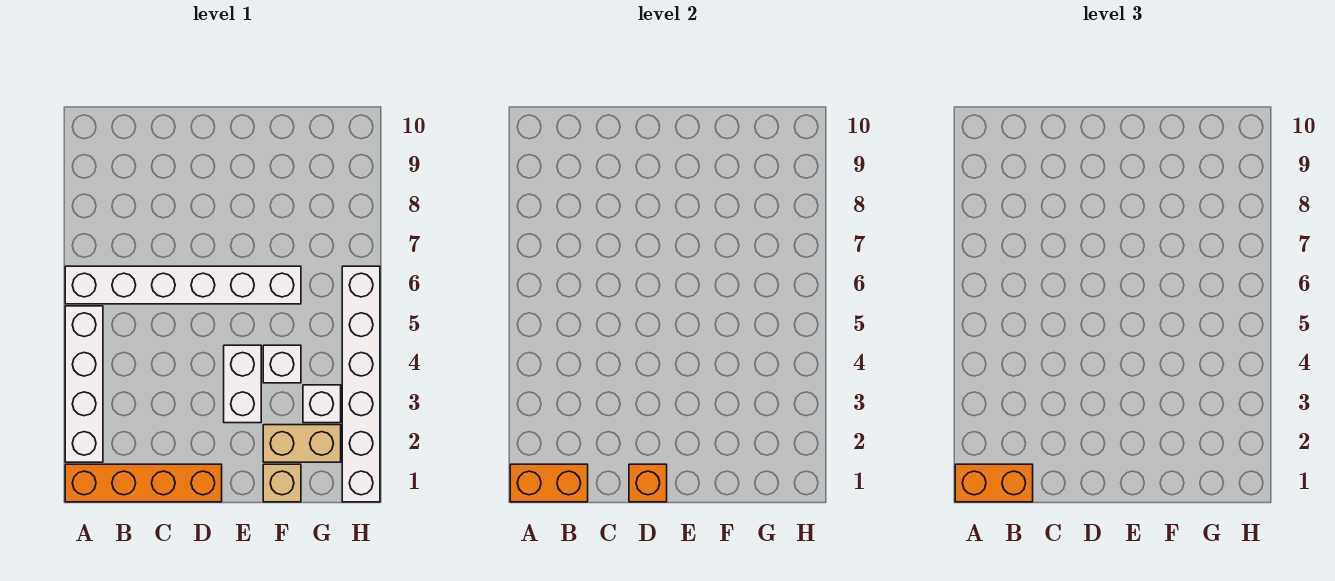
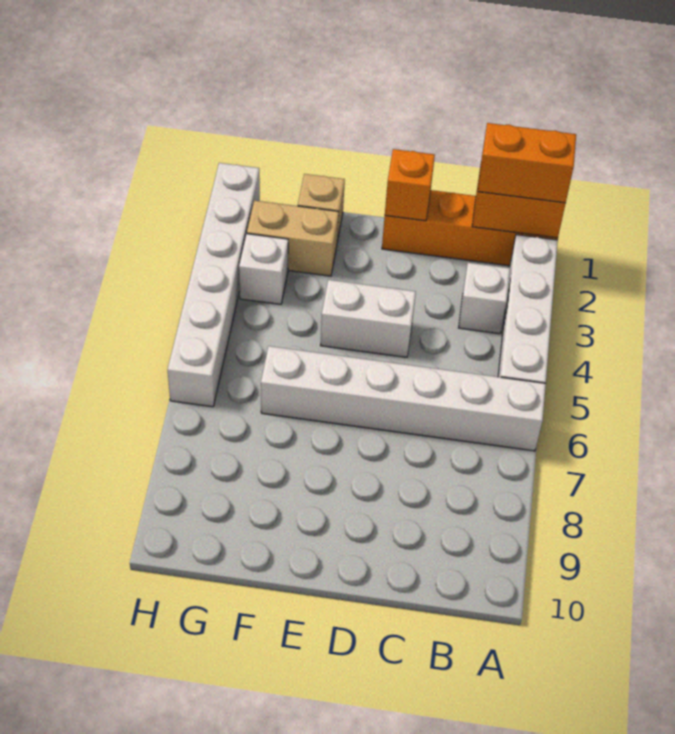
white 1x2 brick [224,345,261,423] -> white 1x2 brick turned to [320,280,416,357]
white 1x1 brick [263,345,301,383] -> white 1x1 brick moved to [459,263,510,334]

